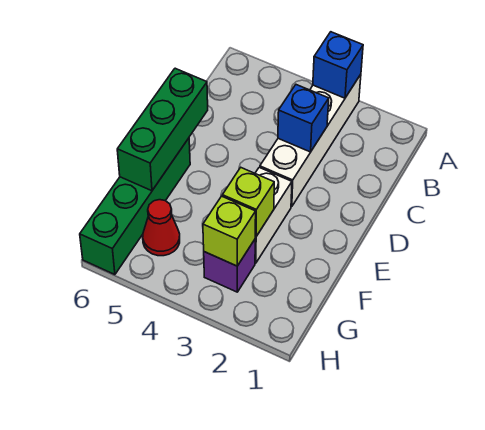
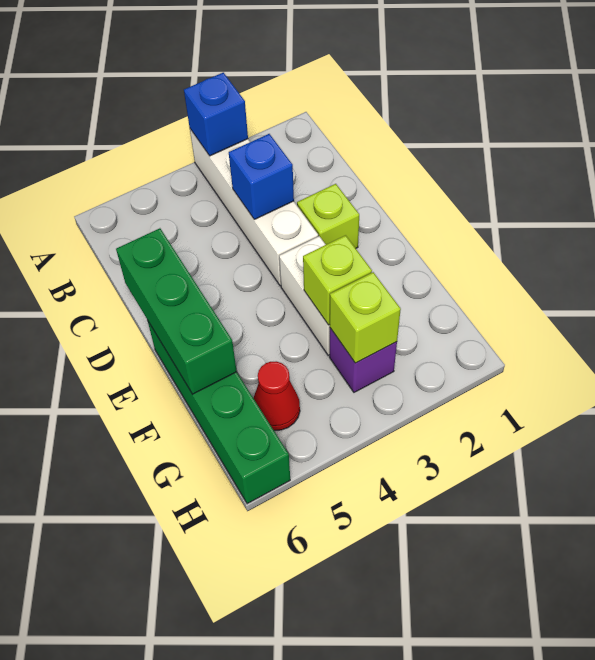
none -> lime 1x1 brick [297,184,359,248]

